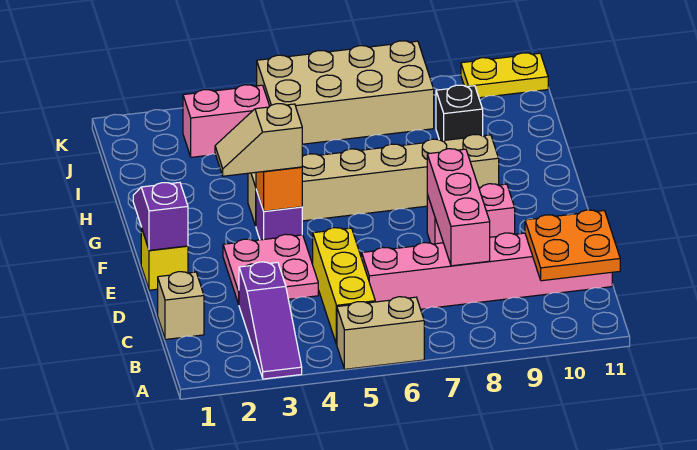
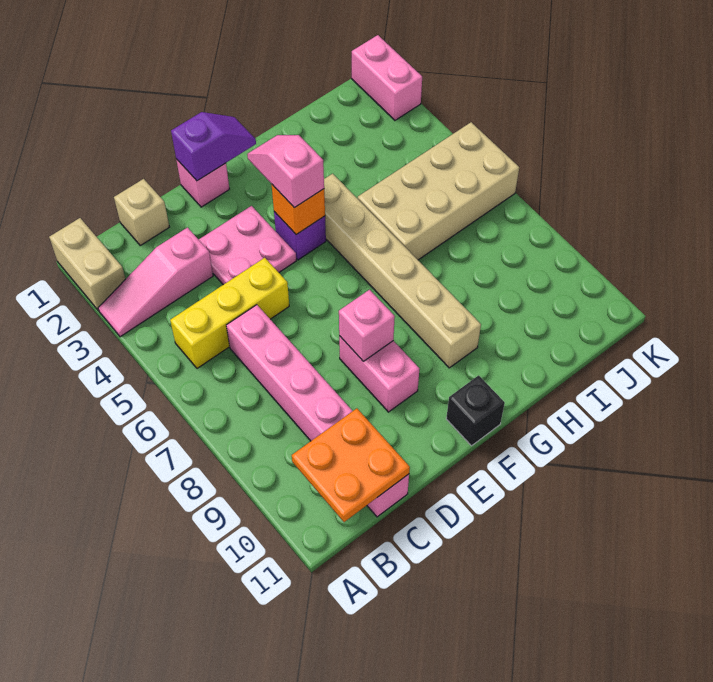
purple 1x3 slope [239,262,302,379] -> pink 1x3 slope [98,228,213,337]
tan 1x2 brick [337,297,424,369] -> tan 1x2 brick moved to [49,218,125,311]
pink 1x3 brick [427,149,490,266] -> pink 1x1 brick [339,290,395,361]
yellow 1x1 brick [141,228,188,290] -> pink 1x1 brick [176,159,229,207]
tan 1x2 slope [215,104,302,176] -> pink 1x2 slope [247,135,324,208]
black 1x1 brick [436,85,483,141] -> black 1x1 brick moved to [446,375,505,446]
pink 1x2 brick [183,85,270,157] -> pink 1x2 brick moved to [352,35,422,120]
tan 2x4 brick [257,41,434,144] -> tan 2x4 brick turned to [358,122,519,260]
yellow 1x2 plate [461,53,548,98] -> none

